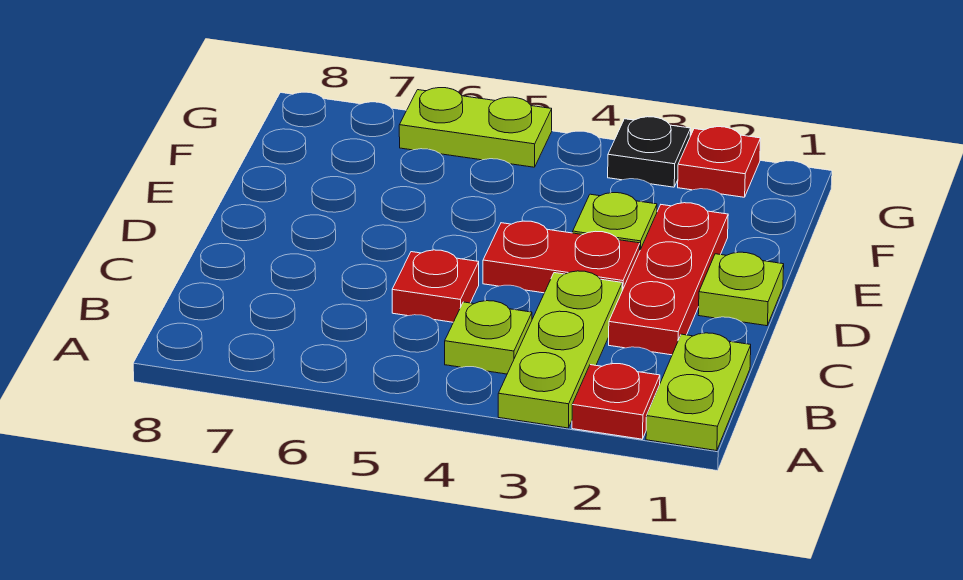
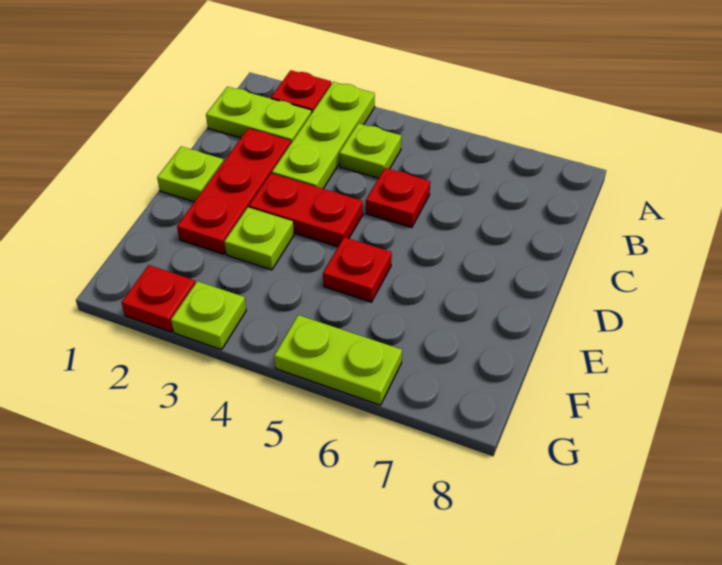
lime 1x2 plate [646,333,751,451] -> lime 1x2 plate turned to [206,87,312,143]
none -> red 1x1 plate [323,237,392,302]
black 1x1 plate [608,117,691,187] -> lime 1x1 plate [171,281,246,350]

